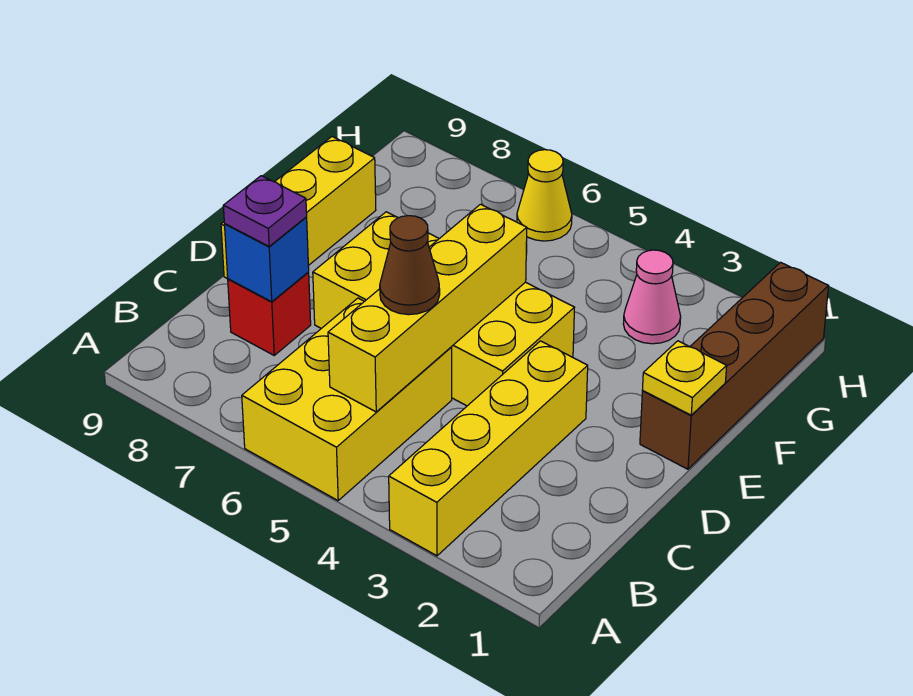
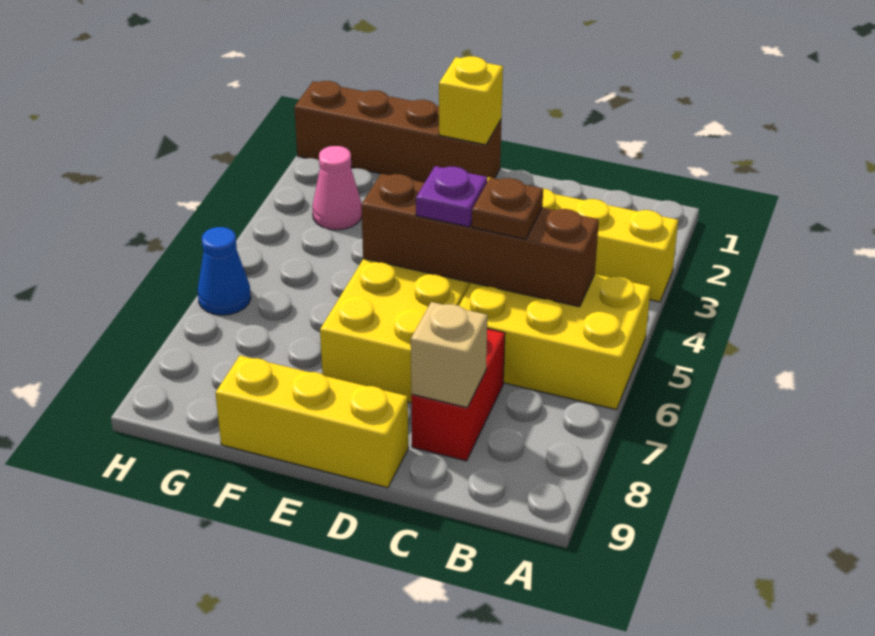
yellow 1x4 brick [328,204,527,412] -> brown 1x4 brick [361,174,599,307]
brown 1x1 cone [380,216,440,315] -> brown 1x1 plate [472,177,543,239]
red 1x1 brick [228,272,311,355] -> red 1x2 brick [411,329,505,461]
blue 1x1 brick [225,217,309,302] -> tan 1x1 brick [411,302,487,408]
purple 1x1 plate [223,176,307,246] -> purple 1x1 plate moved to [416,166,487,227]
yellow 1x1 plate [643,341,727,415] -> yellow 1x1 brick [439,56,503,145]
yellow 1x1 cone [517,150,572,241] -> blue 1x1 cone [198,227,251,315]

